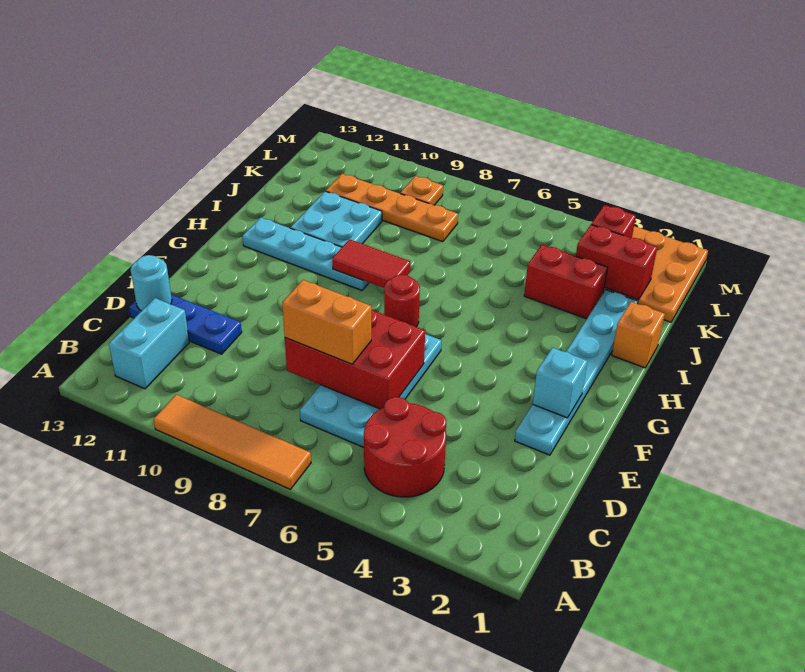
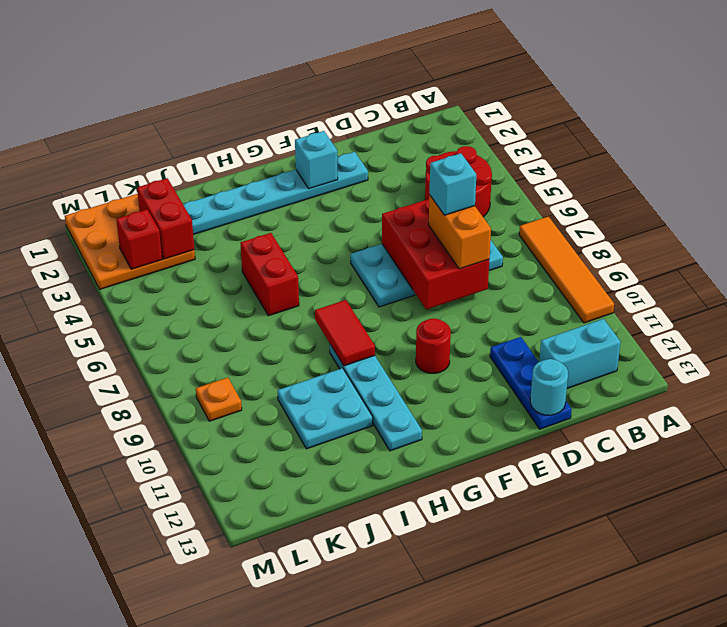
none -> cyan 1x1 brick [430,153,476,215]
red 1x1 round brick [384,274,420,327] -> red 1x1 round brick moved to [416,318,451,374]
orange 1x1 brick [612,302,665,368] -> none
red 1x2 brick [524,245,608,319] -> red 1x2 brick moved to [241,233,299,316]
orange 1x4 plate [326,174,458,242] -> none

